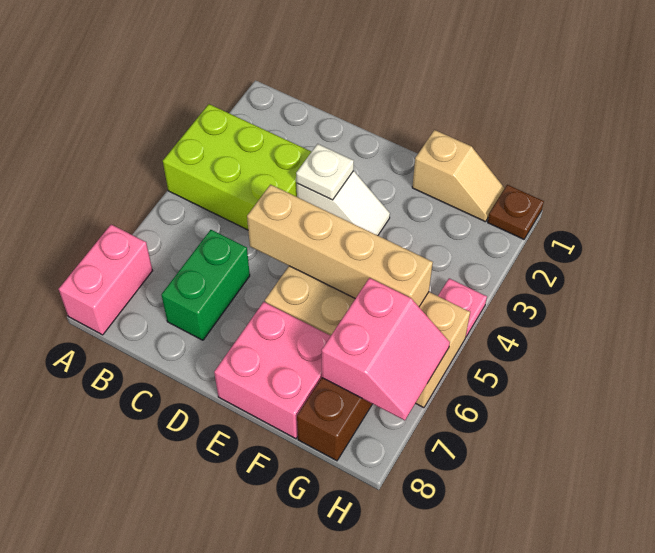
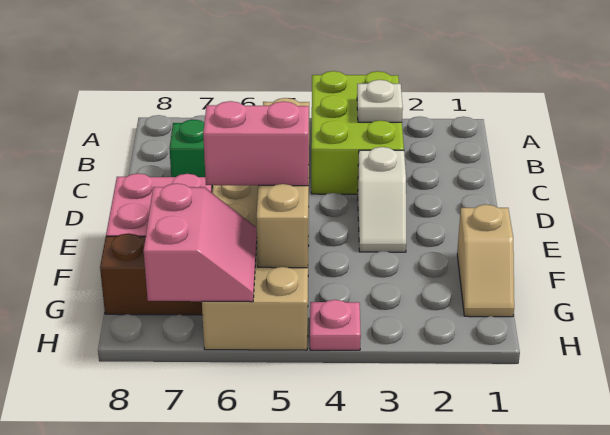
pink 1x2 brick [59,225,153,335] -> pink 1x2 brick moved to [203,101,309,186]
white 1x1 plate [296,144,354,200] -> white 1x1 plate moved to [357,80,403,122]
pink 2x2 slope [321,278,450,421] -> pink 2x2 slope turned to [144,183,257,302]
brown 1x1 plate [488,185,544,239] -> none

